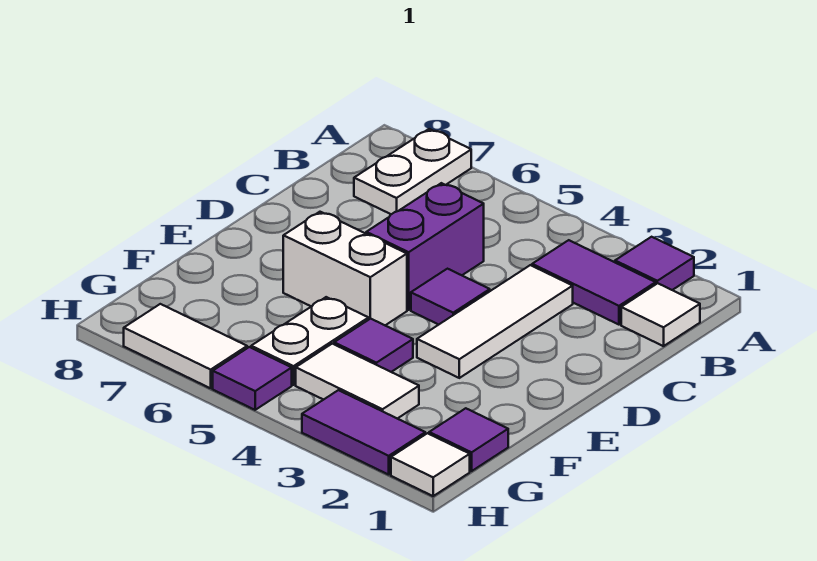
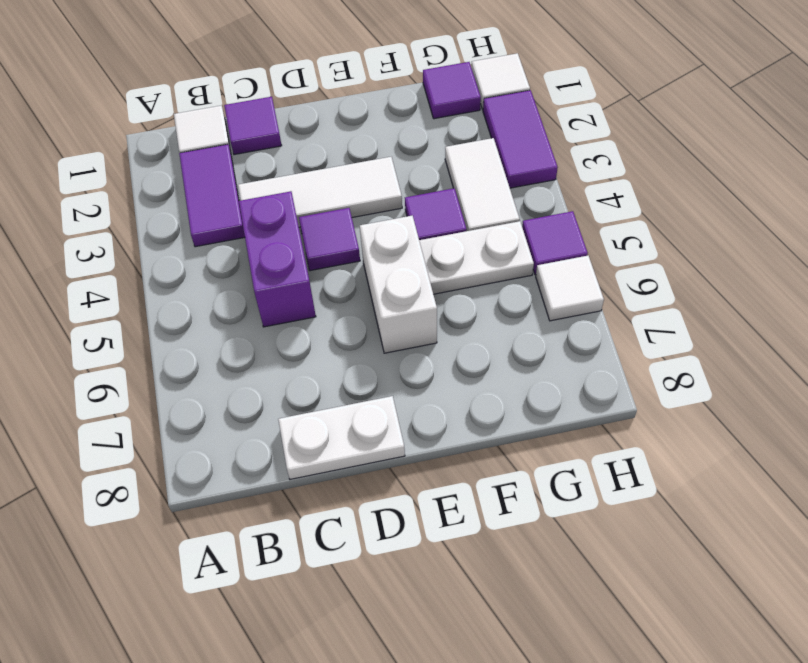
purple 1x1 tile [615,237,694,290] -> purple 1x1 tile moved to [224,97,282,155]
white 1x2 plate [354,129,471,214] -> white 1x2 plate moved to [278,396,405,479]
purple 1x2 brick [366,183,484,310] -> purple 1x2 brick turned to [239,191,316,327]
white 1x2 tile [124,304,247,388] -> white 1x1 tile [536,256,604,321]

